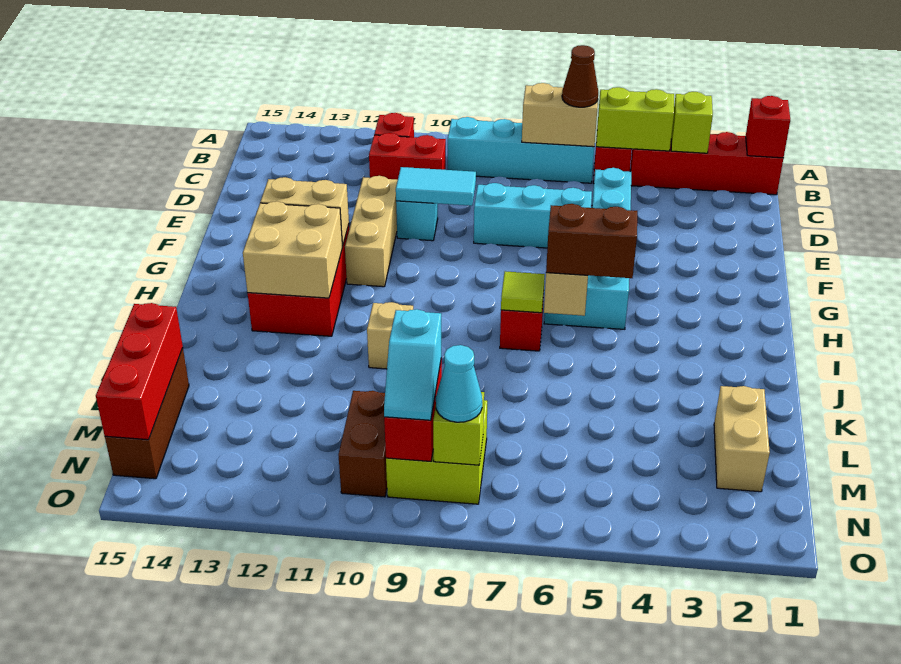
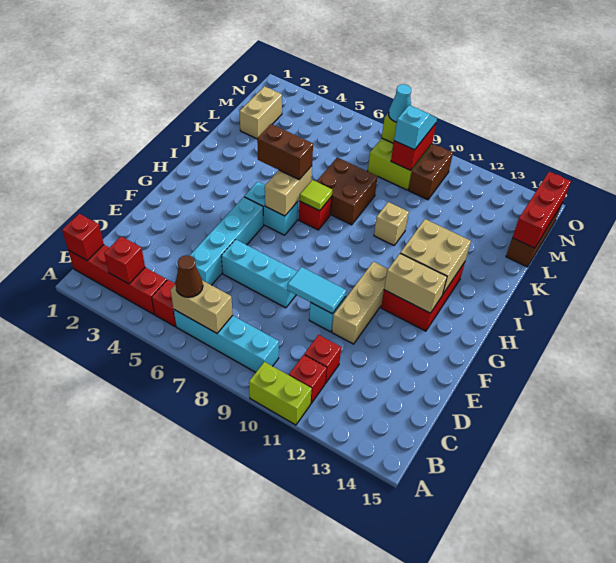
lime 1x1 brick [671,92,713,153] -> red 1x1 brick [104,236,145,284]
lime 1x2 brick [596,87,674,151] -> lime 1x2 brick moved to [249,362,312,425]
red 1x2 brick [369,133,446,180] -> red 1x1 brick [304,335,341,383]
none -> brown 2x2 brick [316,158,378,225]

